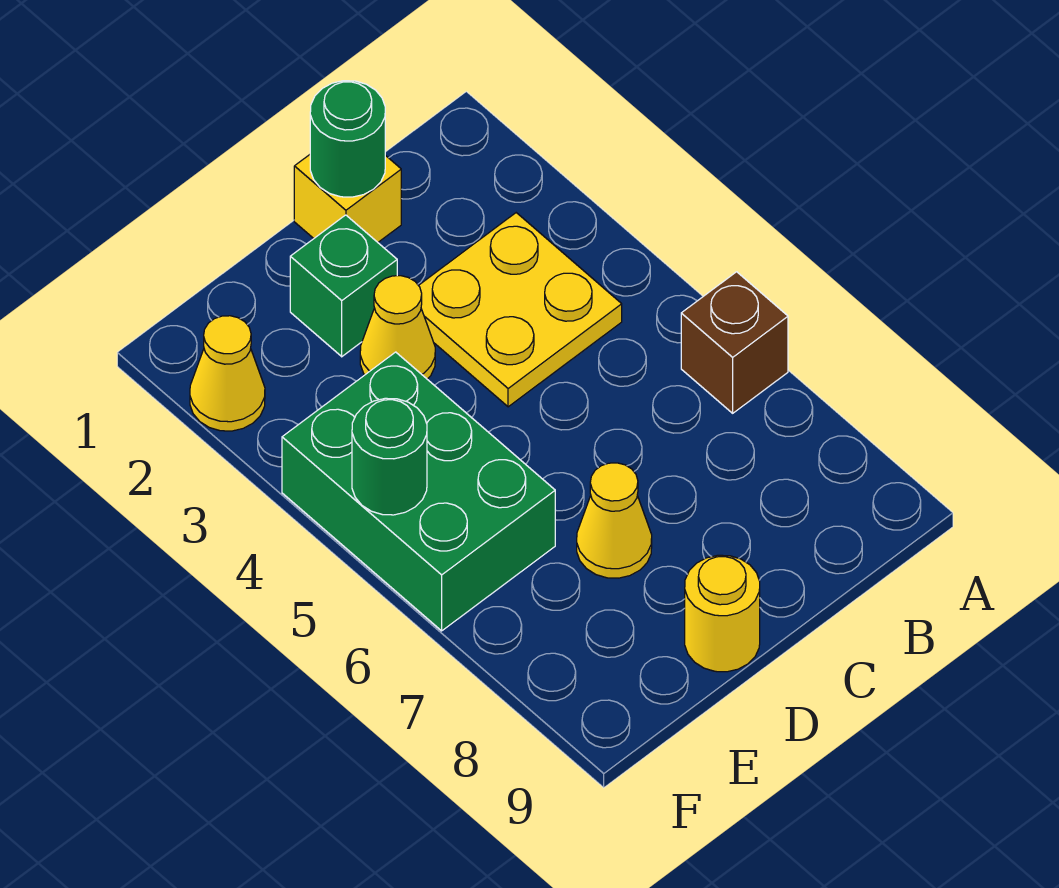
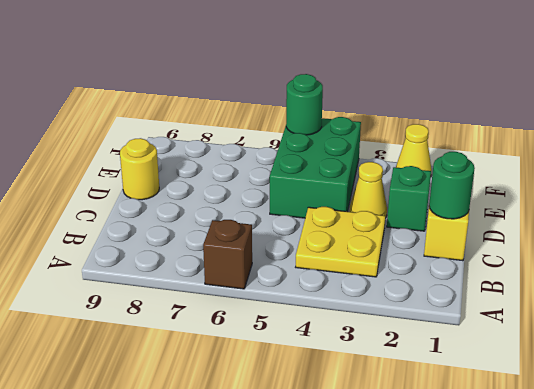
yellow 1x1 cone [577,463,652,578] -> none
green 2x3 brick [282,352,555,631] -> green 2x3 brick turned to [270,117,361,218]

